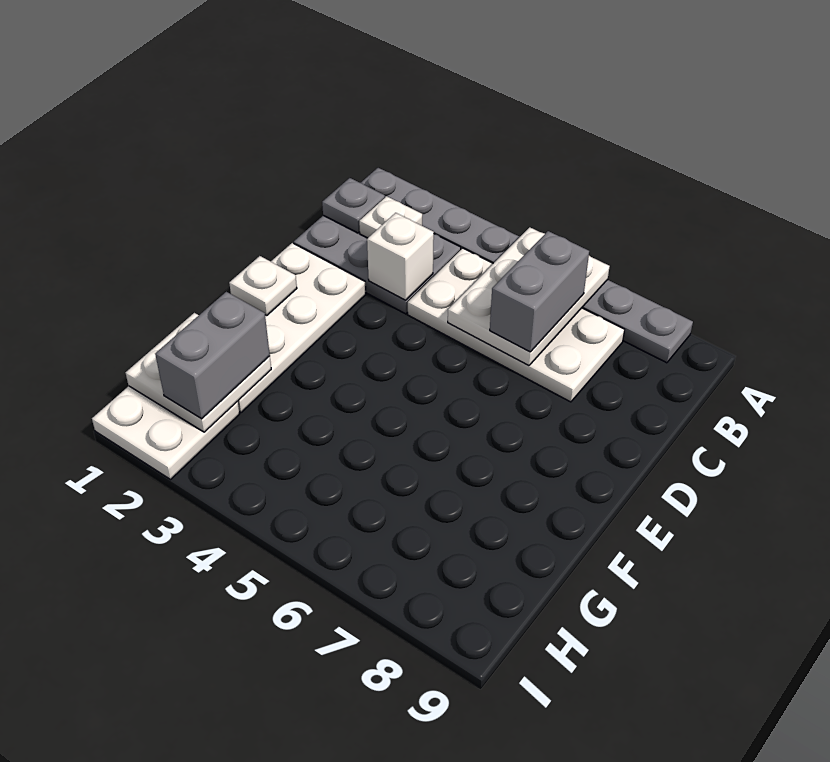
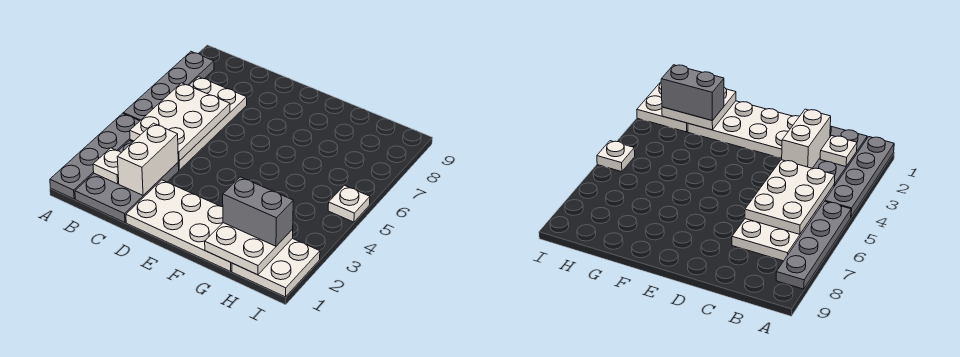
white 2x3 plate [448,227,610,365] -> white 2x3 plate turned to [130,83,230,161]
grey 1x1 plate [322,178,385,233] -> none
grey 1x2 brick [490,231,589,352] -> none
white 1x1 brick [367,213,434,300] -> white 1x2 brick [117,123,178,195]
white 1x1 plate [229,256,297,315] -> white 1x1 plate moved to [328,185,370,222]

